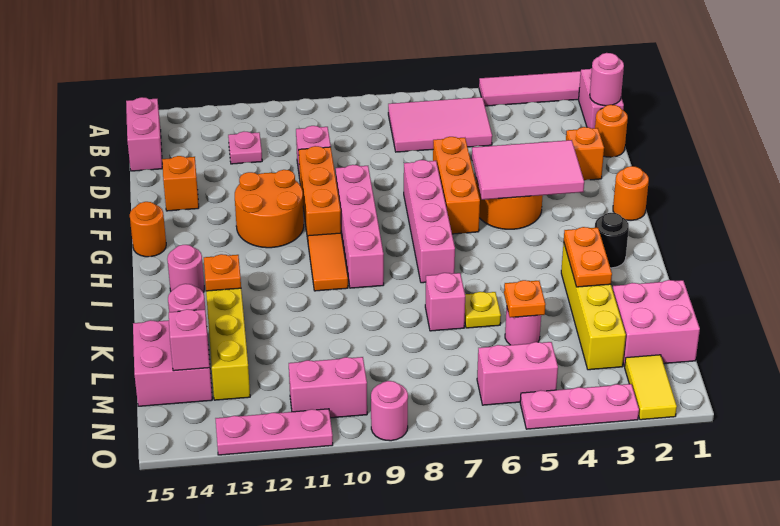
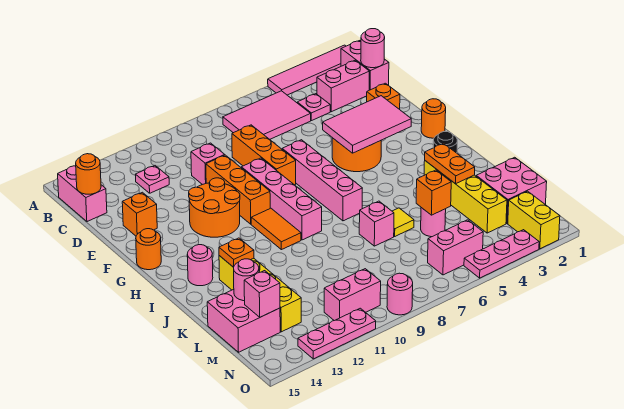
none -> pink 1x2 brick [317,60,370,112]
none -> pink 1x1 plate [297,94,330,121]
orange 1x1 round brick [595,105,628,157] -> orange 1x1 round brick moved to [76,154,101,194]
orange 1x3 brick [433,137,480,234] -> orange 1x3 brick moved to [232,125,296,185]
yellow 1x1 plate [465,292,501,328] -> yellow 1x1 tile [392,208,414,236]
orange 1x1 plate [504,280,546,318] -> orange 1x1 brick [416,170,451,215]
yellow 1x2 tile [624,355,677,420] -> yellow 1x2 brick [508,191,560,249]

